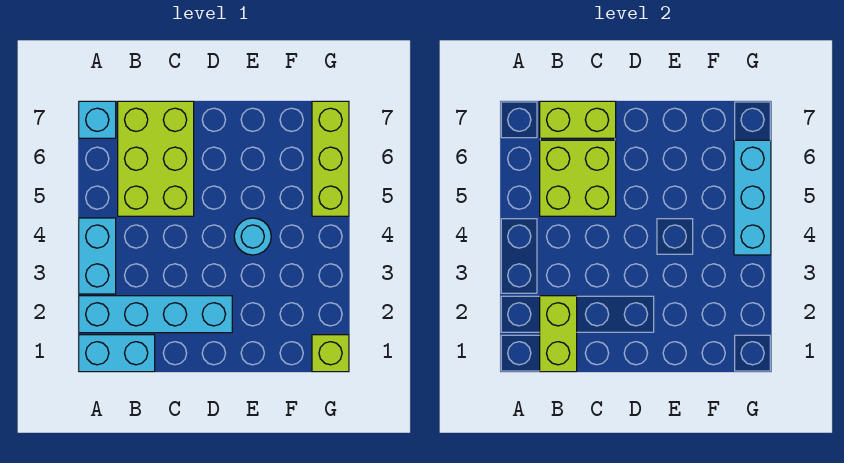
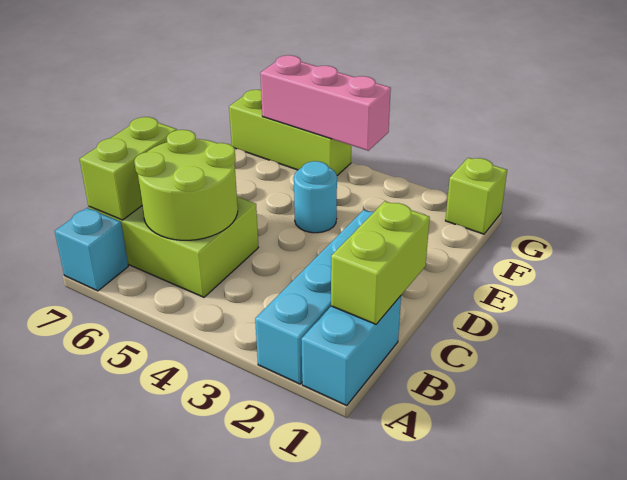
cyan 1x2 brick [79,218,116,294] -> none
lime 1x2 brick [540,296,577,372] -> lime 1x2 brick turned to [331,201,430,324]
lime 2x2 brick [540,140,616,216] -> lime 2x2 round brick [134,130,238,240]
cyan 1x3 brick [734,140,771,255] -> pink 1x3 brick [260,55,391,151]

